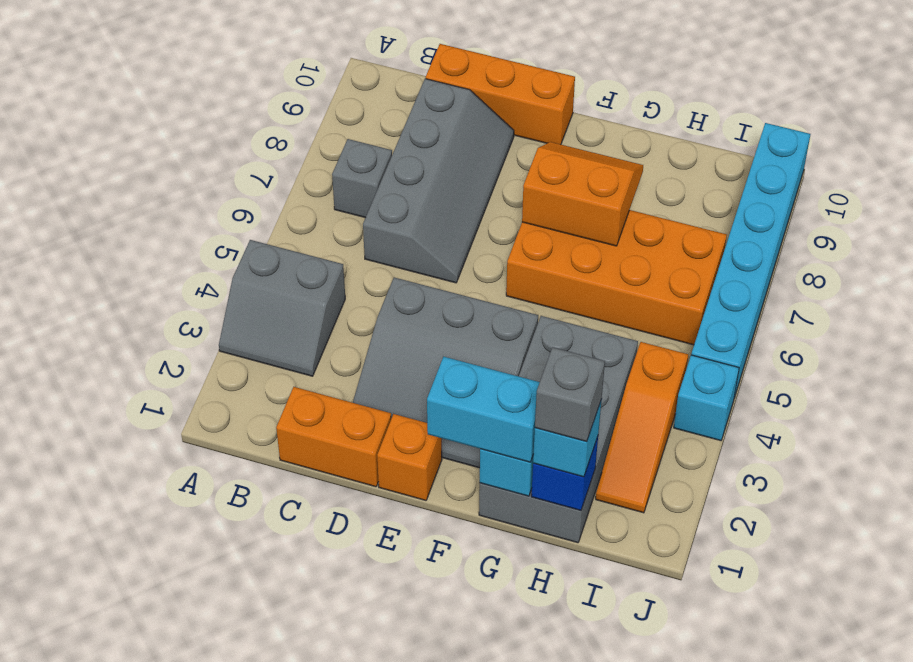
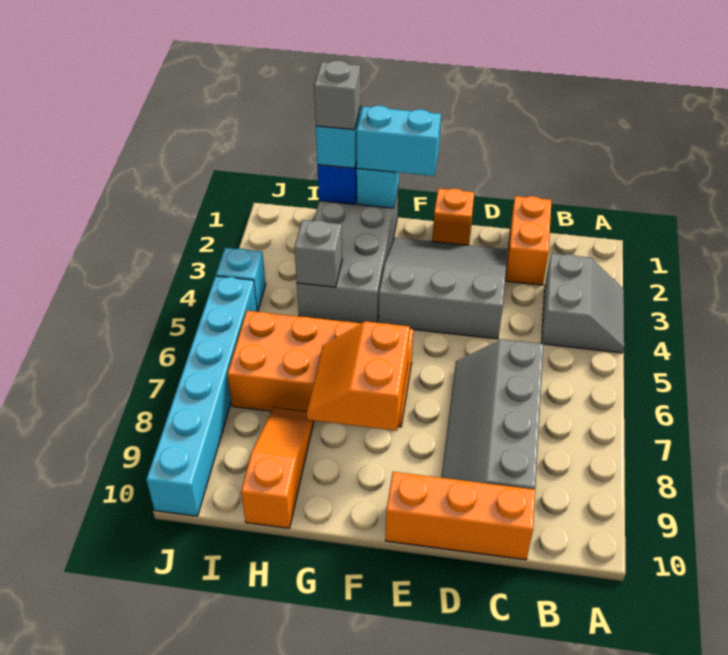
grey 2x2 slope [219,240,345,376] -> grey 2x2 slope turned to [541,253,624,353]
grey 1x1 brick [332,139,392,218] -> grey 1x1 brick moved to [294,220,342,287]
orange 1x2 brick [276,387,391,487] -> orange 1x2 brick turned to [506,196,552,285]
orange 2x2 slope [522,142,643,246] -> orange 2x2 slope turned to [307,321,410,431]
orange 1x3 slope [596,342,688,513] -> orange 1x3 slope moved to [241,408,314,528]

